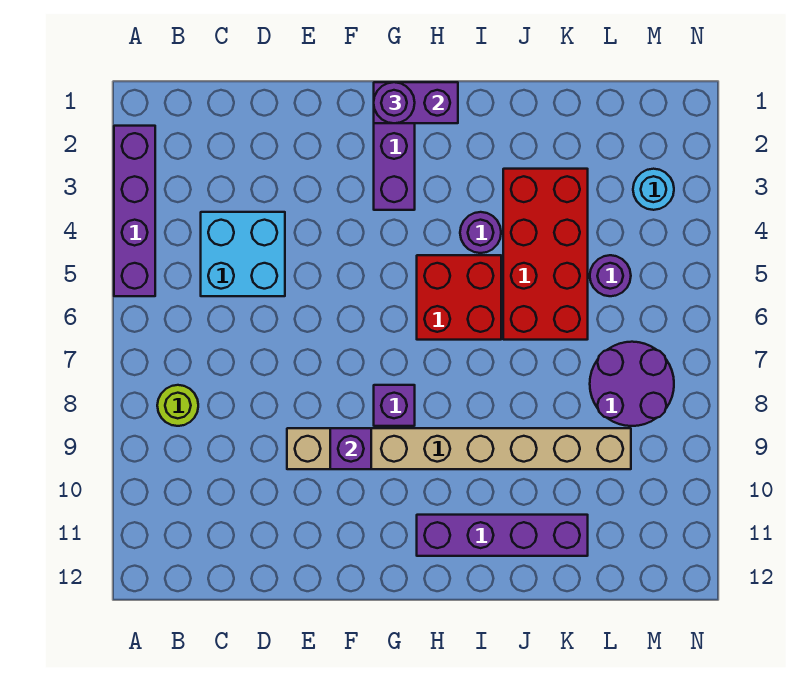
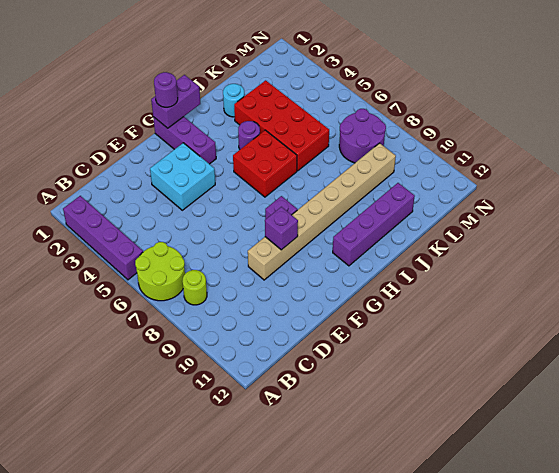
none -> lime 2x2 round brick [135,242,185,301]
cyan 2x2 brick [201,212,285,296] -> cyan 2x2 brick moved to [150,143,215,210]
purple 1x1 round brick [590,255,631,296] -> none
cyan 1x1 round brick [633,169,674,210] -> cyan 1x1 round brick moved to [223,84,244,117]

